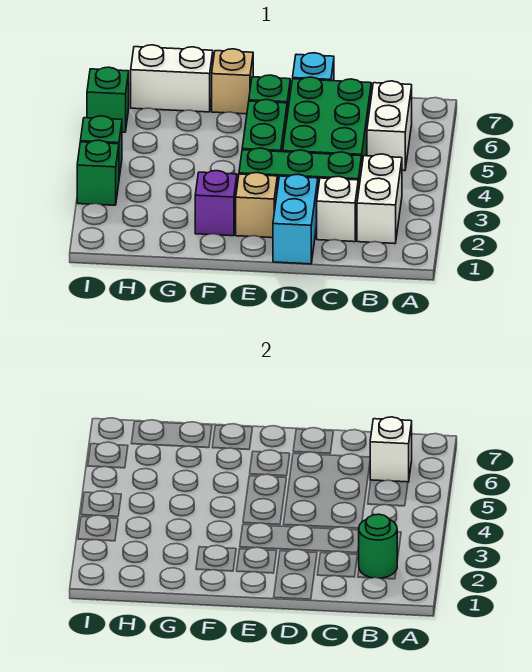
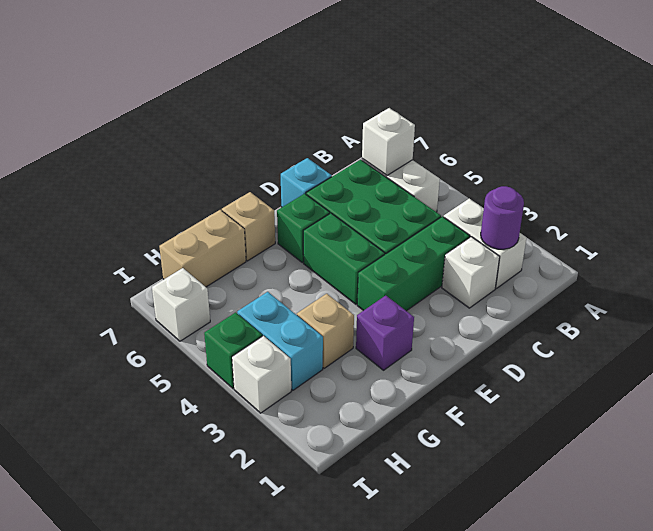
green 1x1 round brick [359,514,397,578] -> purple 1x1 round brick [481,186,524,249]
cyan 1x2 brick [273,174,318,264] -> cyan 1x2 brick moved to [237,292,323,390]
tan 1x1 brick [236,173,277,238] -> tan 1x1 brick moved to [297,294,354,368]
white 1x2 brick [131,45,213,112] -> tan 1x2 brick [159,210,246,287]
green 1x1 brick [77,140,119,205] -> white 1x1 brick [232,336,291,413]
green 1x1 brick [87,67,129,132] -> white 1x1 brick [152,268,210,341]

